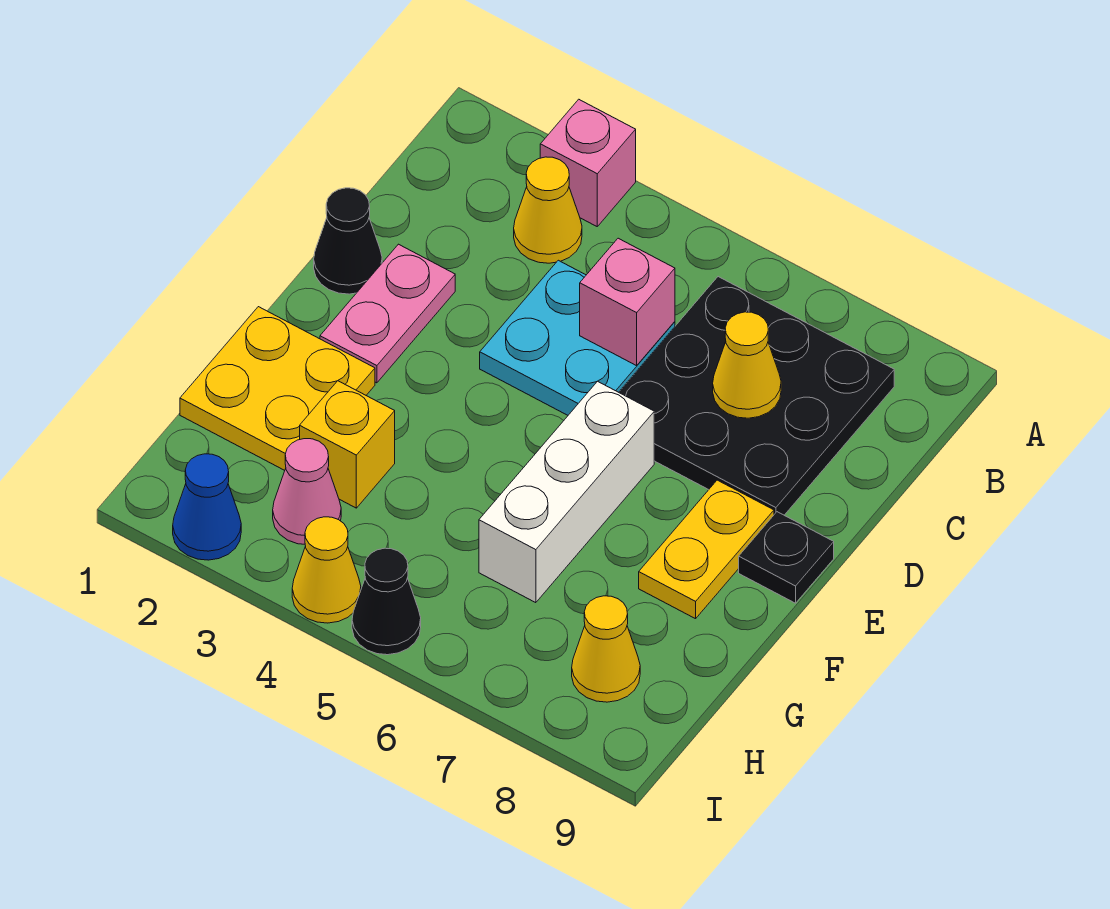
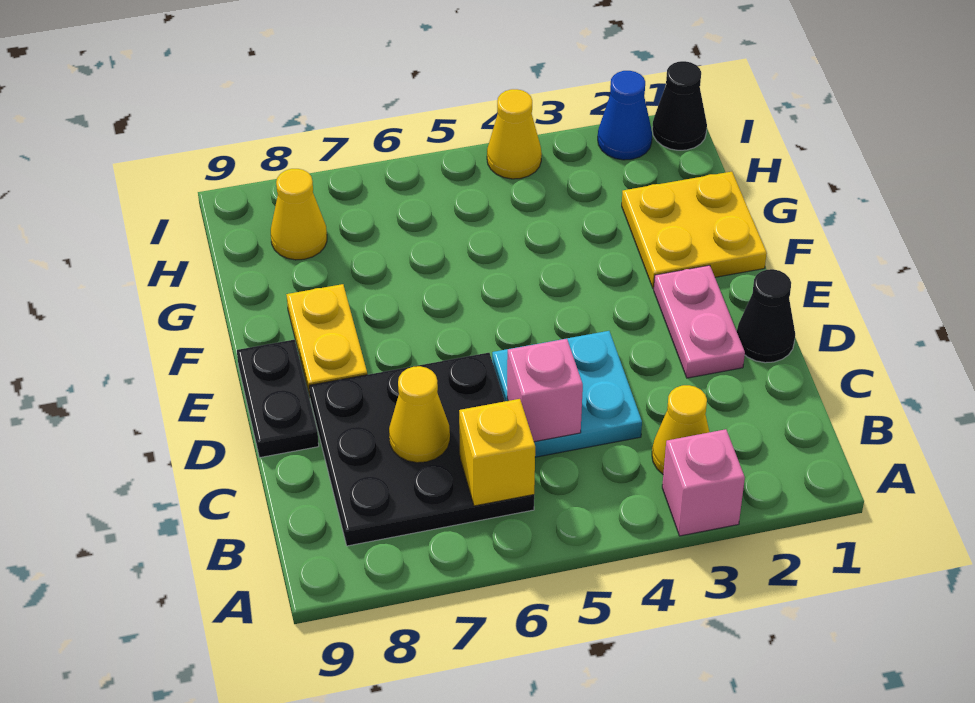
white 1x3 brick [479,381,654,603] -> none
black 1x1 plate [739,512,834,603] -> black 1x2 plate [237,340,319,457]
yellow 1x1 brick [300,381,395,508] -> yellow 1x1 brick moved to [459,399,535,506]
pink 1x1 cone [273,439,341,544] -> none
black 1x1 cone [352,548,421,655] -> black 1x1 cone moved to [652,61,707,150]

